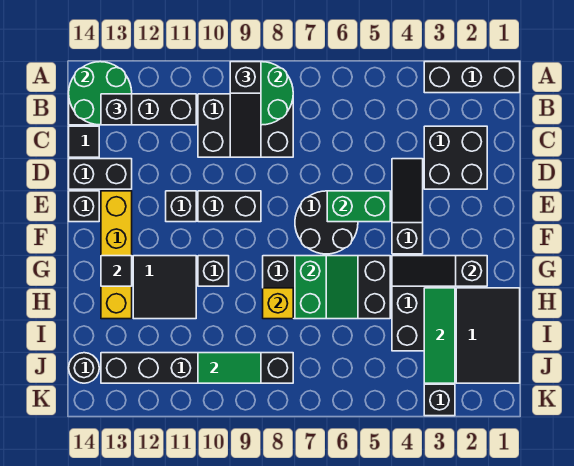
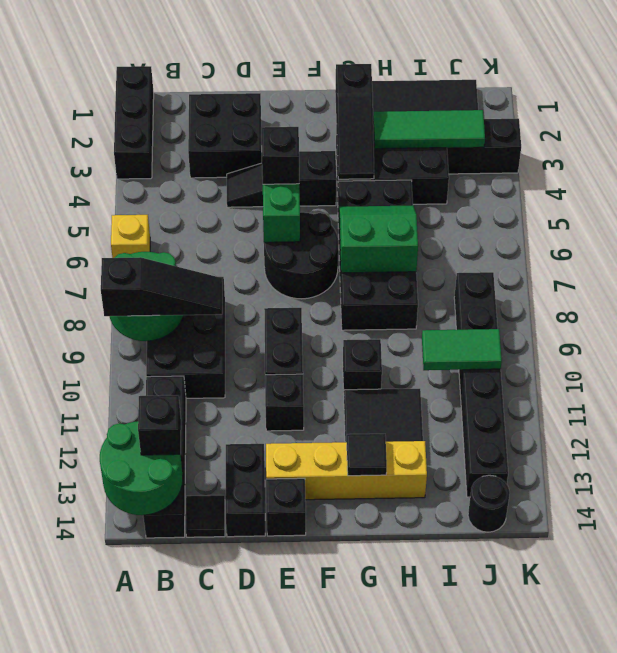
none -> black 1x1 brick [262,127,299,184]
yellow 1x1 brick [263,288,293,319] -> yellow 1x1 brick moved to [111,215,150,258]
green 1x2 tile [198,353,261,383] -> green 1x2 tile turned to [422,329,502,370]

